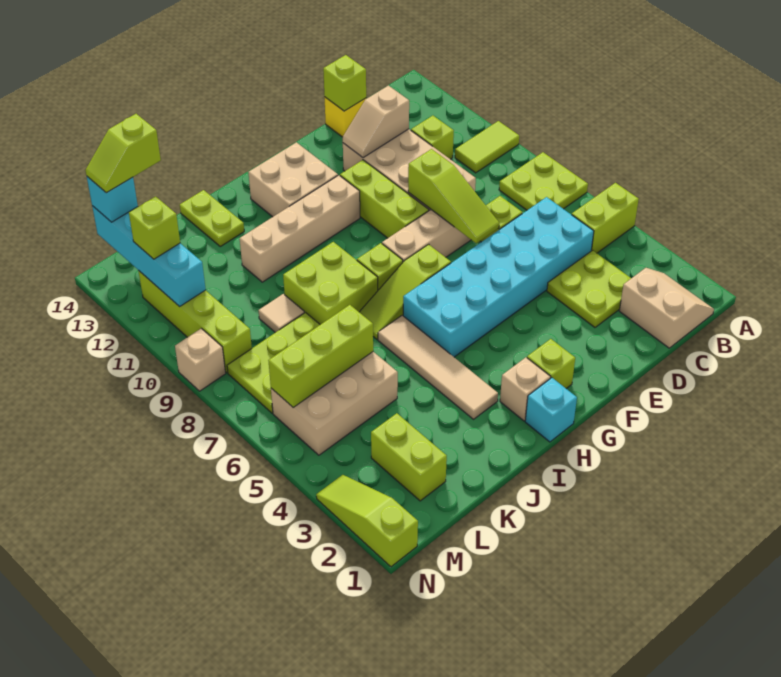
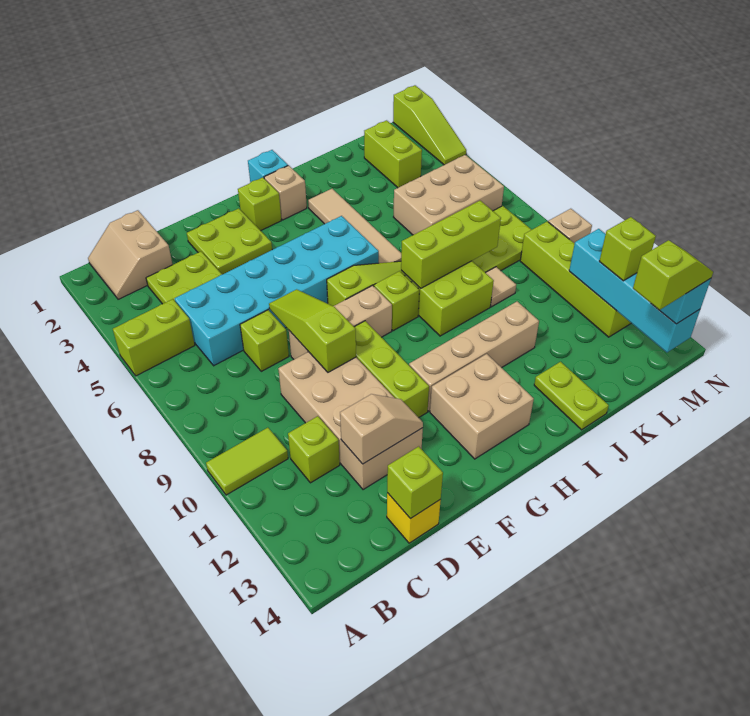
lime 2x2 plate [499,152,588,210] -> lime 2x2 plate moved to [187,208,272,275]
lime 1x3 brick [268,305,373,408] -> lime 1x3 brick moved to [401,201,501,288]

